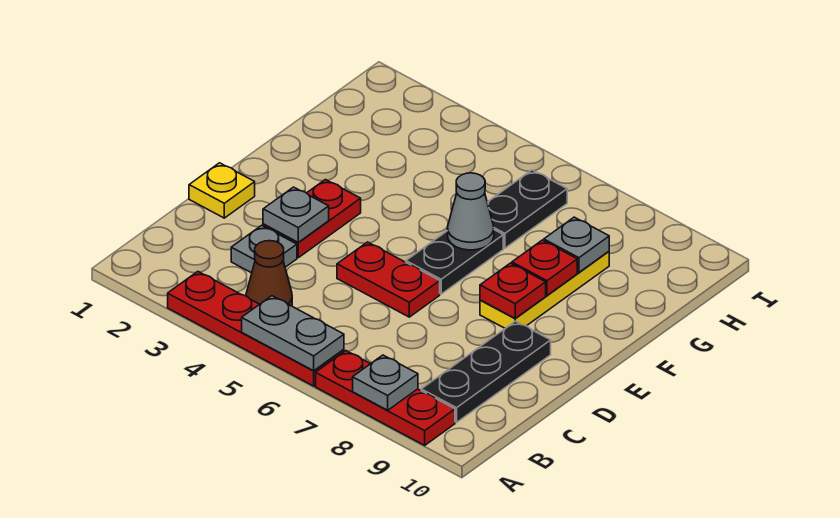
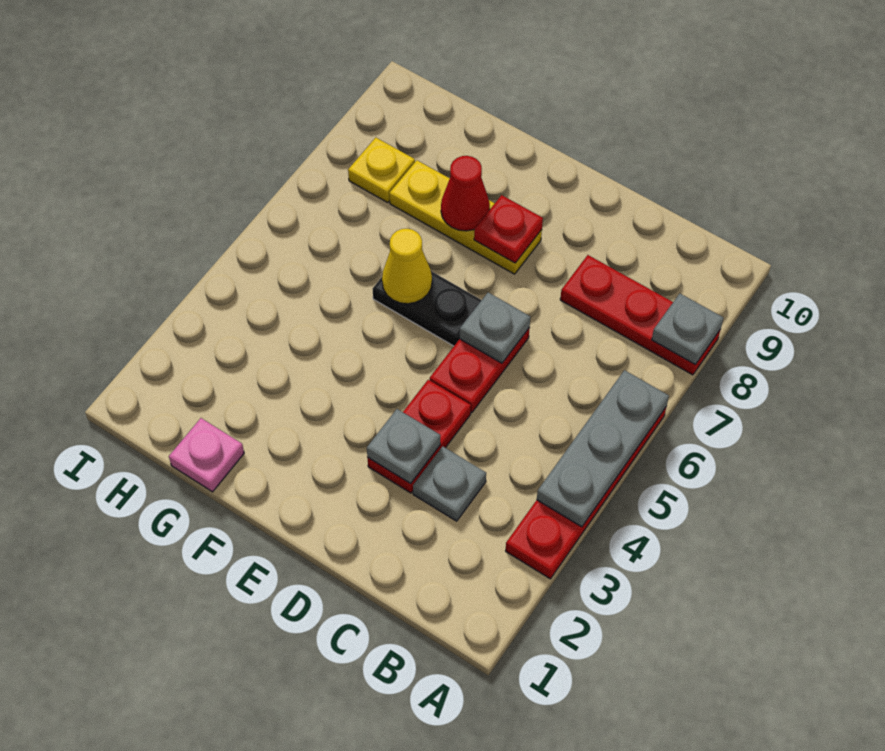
grey 1x2 plate [242,296,344,371] -> grey 1x3 plate [537,370,669,527]
red 1x3 plate [316,351,455,445] -> red 1x3 plate turned to [560,255,721,375]
brown 1x1 cone [246,241,292,306] -> none
black 1x3 plate [421,321,551,422] -> none
yellow 1x1 plate [189,163,255,218] -> yellow 1x1 plate moved to [348,138,415,203]
red 1x2 plate [263,180,361,258] -> red 1x2 plate turned to [367,380,471,493]
grey 1x1 cone [448,173,494,250] -> yellow 1x1 cone [382,229,432,304]
red 1x1 plate [512,240,577,295] -> red 1x1 cone [441,156,490,231]
none -> pink 1x1 plate [169,418,244,492]
black 1x2 plate [487,170,567,248] -> none
grey 1x1 plate [544,217,609,272] -> grey 1x1 plate moved to [460,292,530,363]

